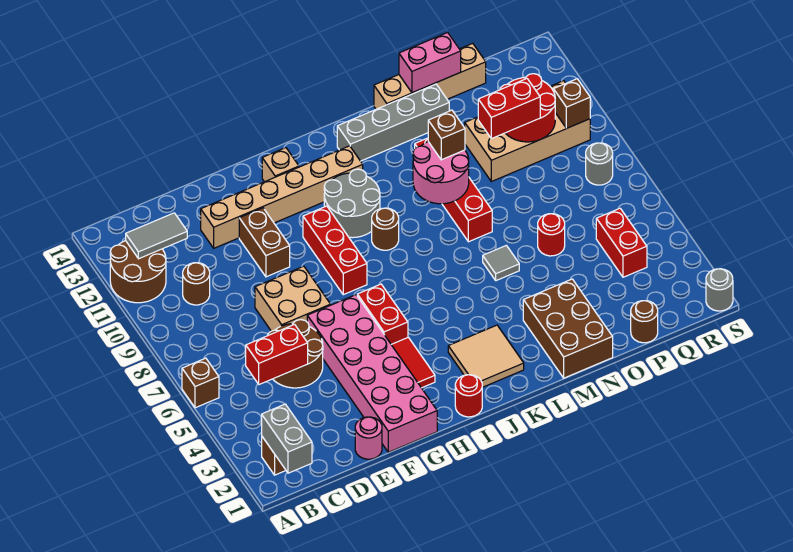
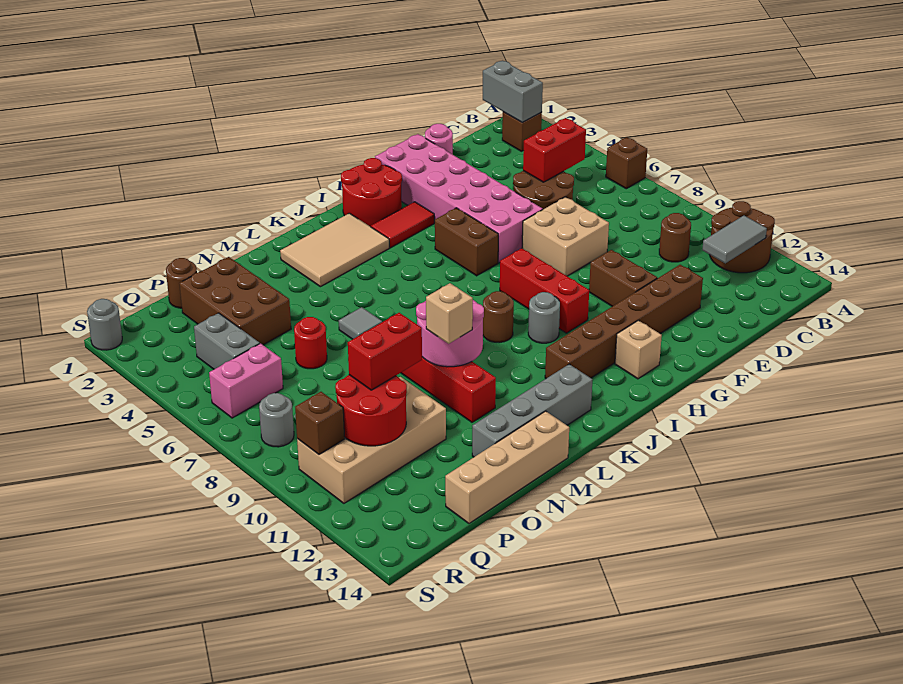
tan 1x6 brick [201,146,363,248] -> brown 1x6 brick [545,265,703,378]
red 1x2 tile [391,337,435,388] -> red 1x2 tile turned to [371,202,434,248]
red 1x2 brick [357,284,408,344] -> brown 1x2 brick [434,208,498,276]
red 1x1 round brick [455,375,482,417] -> red 2x2 round brick [341,158,402,227]
grey 2x2 round brick [324,169,380,238] -> grey 1x1 round brick [528,292,560,343]
tan 2x2 tile [448,325,524,387] -> tan 2x3 tile [280,213,389,287]
brown 2x3 brick [523,279,613,378] -> brown 2x3 brick moved to [179,257,291,345]
brown 1x1 brick [428,110,465,160] -> tan 1x1 brick [426,283,473,344]
pink 1x2 brick [399,32,461,93] -> pink 1x2 brick moved to [209,343,283,418]
red 1x2 brick [596,208,647,277] -> grey 1x2 brick [194,313,260,369]

